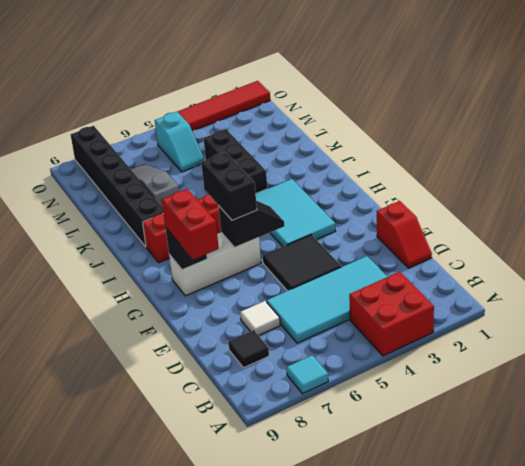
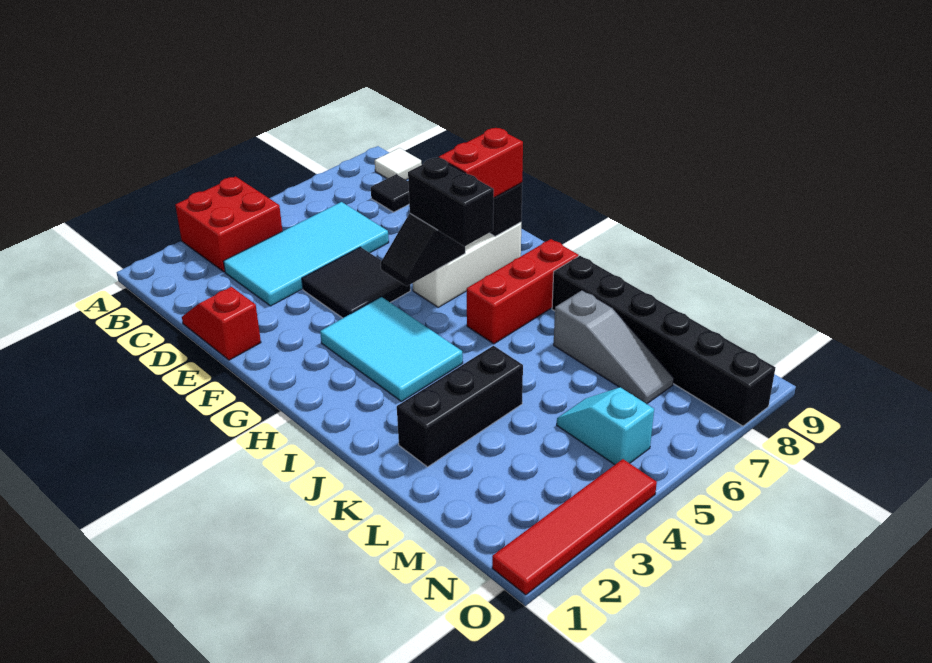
cyan 1x1 tile [286,355,328,394] -> none
white 1x1 tile [240,301,280,336] -> white 1x1 tile moved to [375,148,422,180]
red 1x2 brick [162,189,219,259] -> red 1x2 brick turned to [439,128,523,197]
black 1x3 brick [203,129,267,193] -> black 1x3 brick turned to [397,346,523,467]

